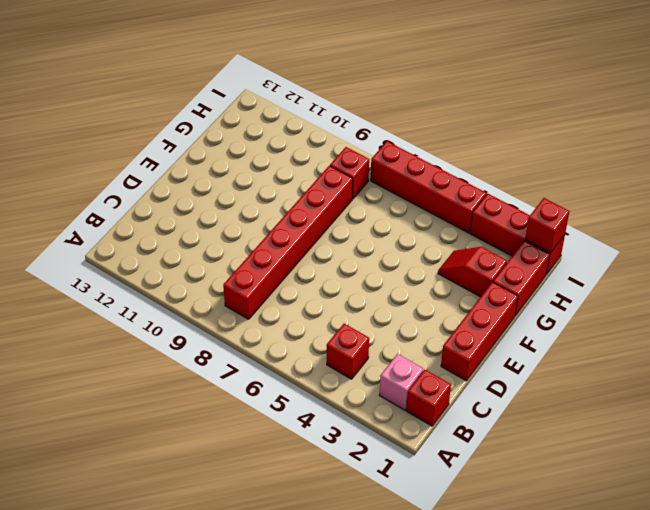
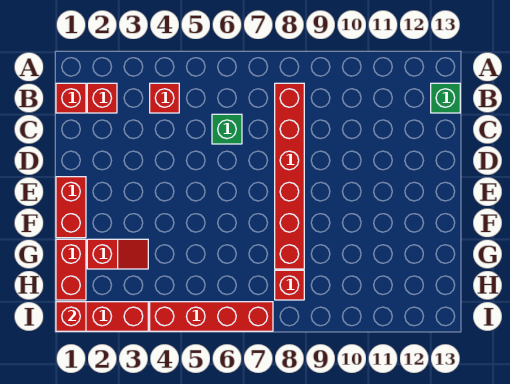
pink 1x1 brick [379,354,423,410] -> red 1x1 brick [87,83,117,113]
none -> green 1x1 brick [431,83,460,113]
none -> green 1x1 brick [212,114,242,144]
red 1x3 brick [441,282,518,381] -> red 1x2 brick [56,177,86,238]

